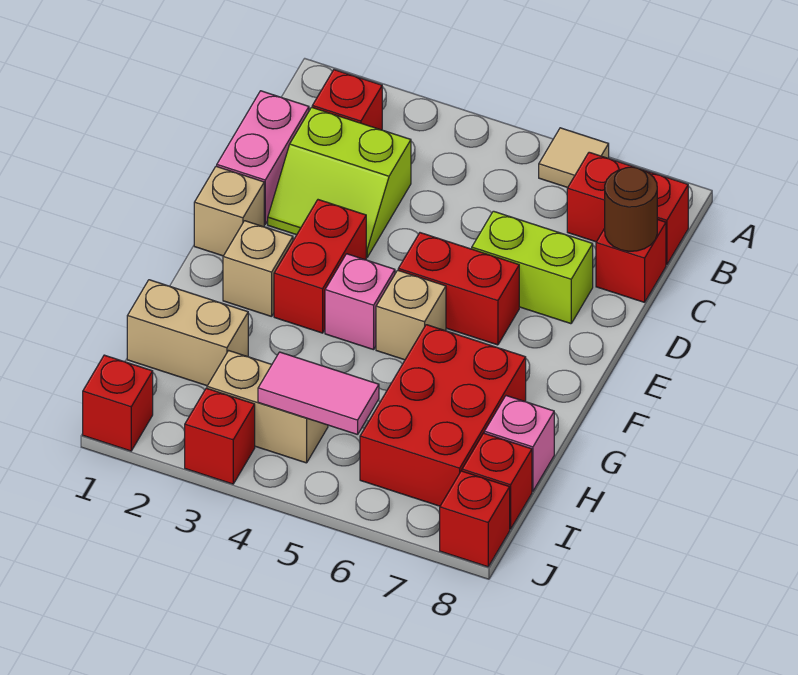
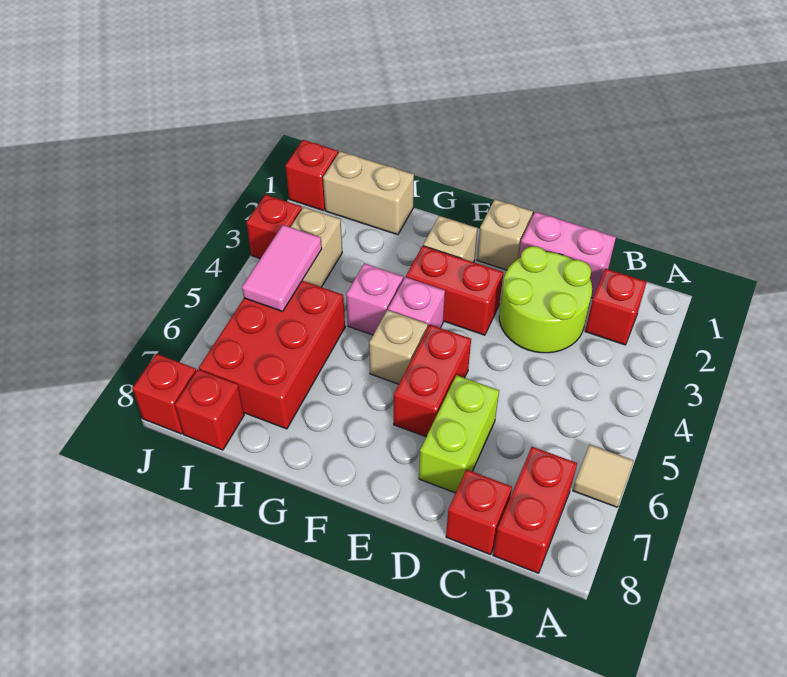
lime 2x2 slope [268,107,411,257] -> lime 2x2 round brick [499,246,592,353]
brown 1x1 round brick [605,167,657,251] -> none
red 2x3 brick [360,325,526,506] -> red 2x3 brick turned to [199,281,345,429]
tan 1x2 brick [127,280,248,386] -> tan 1x2 brick turned to [323,151,414,235]
pink 1x1 brick [484,396,554,491] -> pink 1x1 brick moved to [346,263,403,335]

